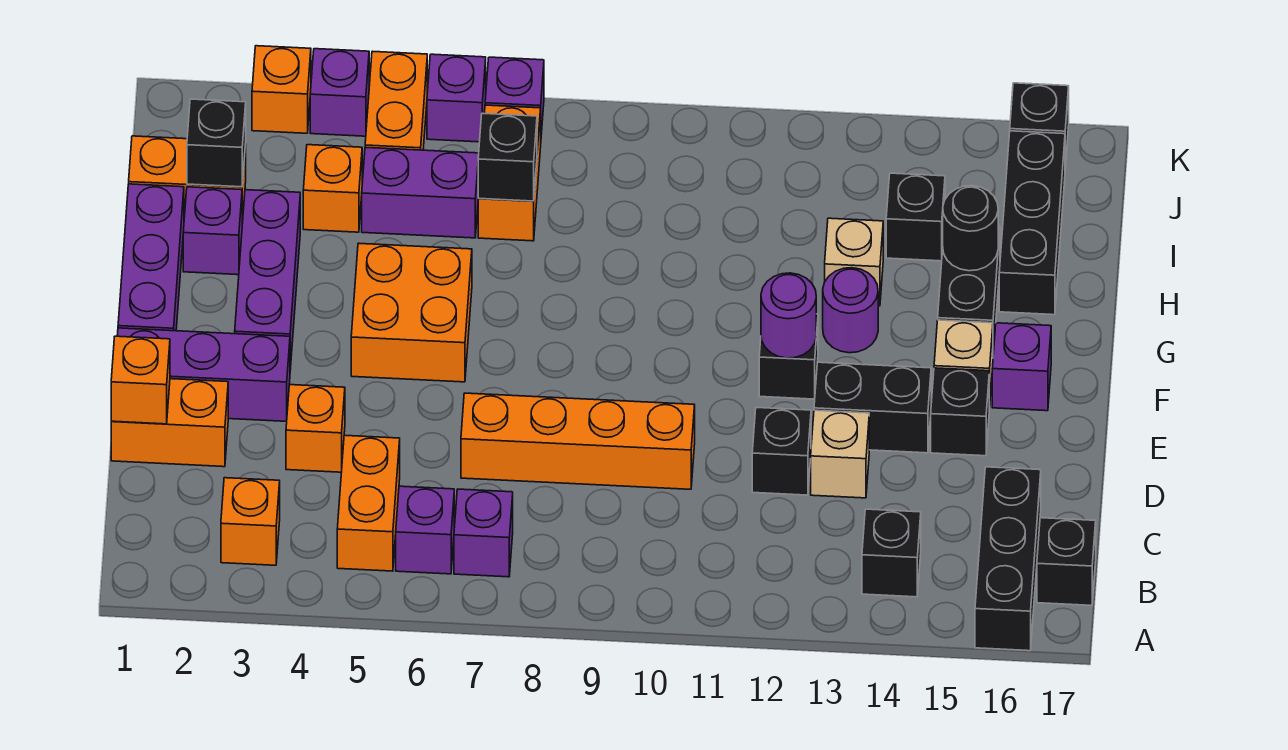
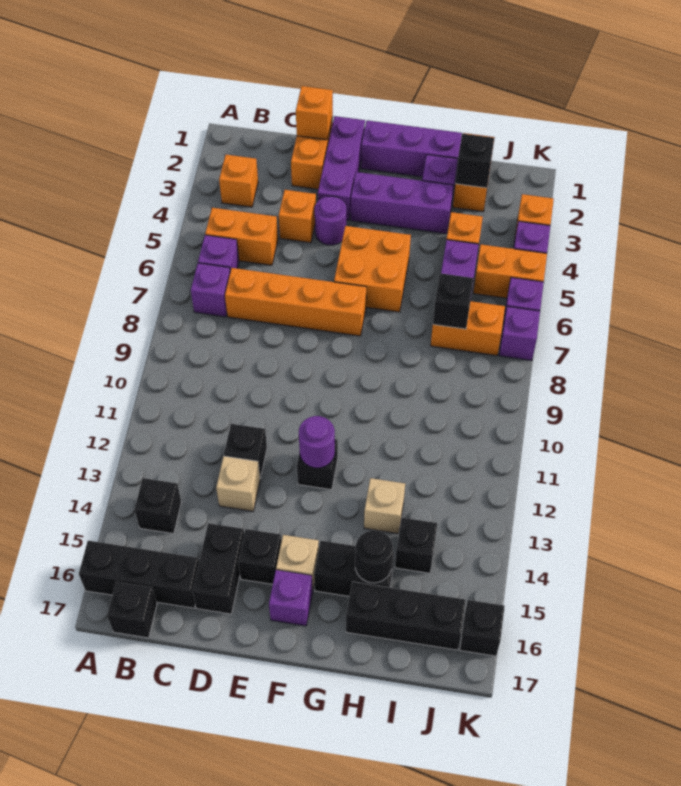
orange 1x4 brick [461,393,695,489] -> orange 1x4 brick turned to [225,268,366,336]
black 1x2 brick [814,362,931,453] -> black 1x2 brick moved to [192,523,244,614]
purple 1x1 round brick [823,268,878,353] -> purple 1x1 round brick moved to [315,196,346,245]

